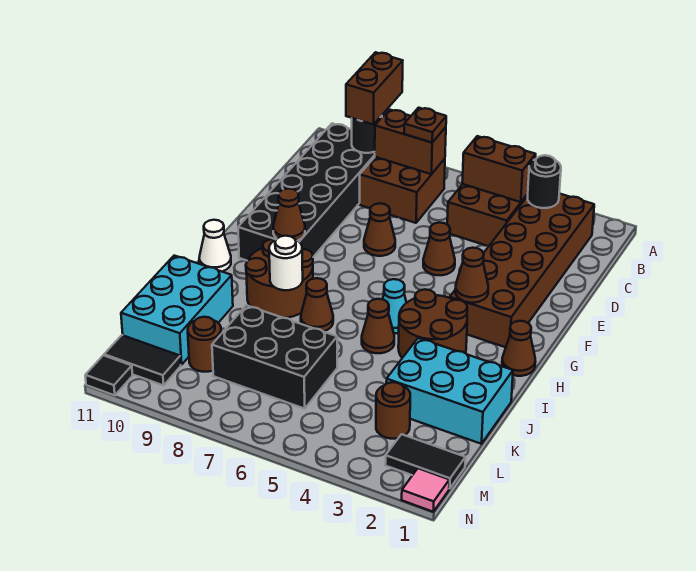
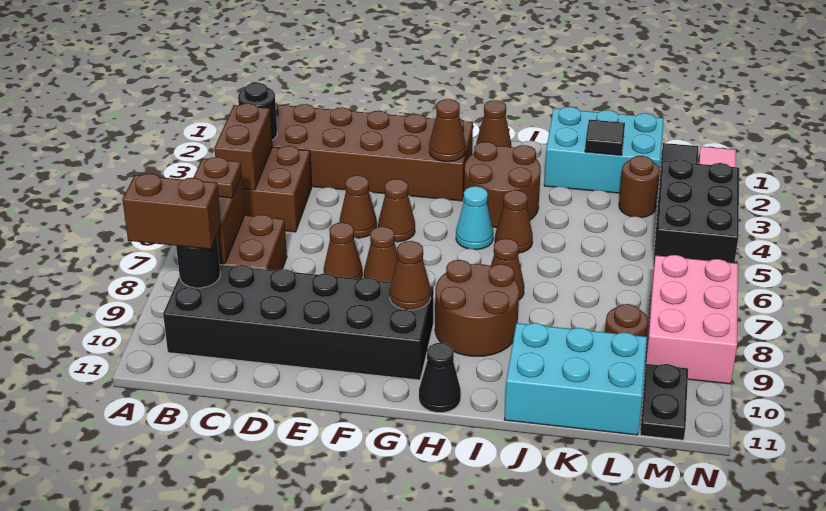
none -> brown 1x1 cone [378,179,415,242]
none -> brown 1x1 cone [364,226,397,282]
white 1x1 cone [199,220,231,272] -> black 1x1 cone [419,343,461,413]
white 1x1 round brick [269,236,303,290] -> none
cyan 2x3 brick [386,338,513,444] -> cyan 2x3 brick turned to [544,107,664,193]
black 2x3 brick [212,305,337,409] -> black 2x3 brick moved to [653,159,739,267]
none -> pink 2x3 brick [645,255,738,384]
black 1x2 tile [104,335,181,385] -> black 1x2 plate [640,364,688,440]
black 1x1 tile [85,355,133,395] -> black 1x1 tile moved to [585,120,625,155]

